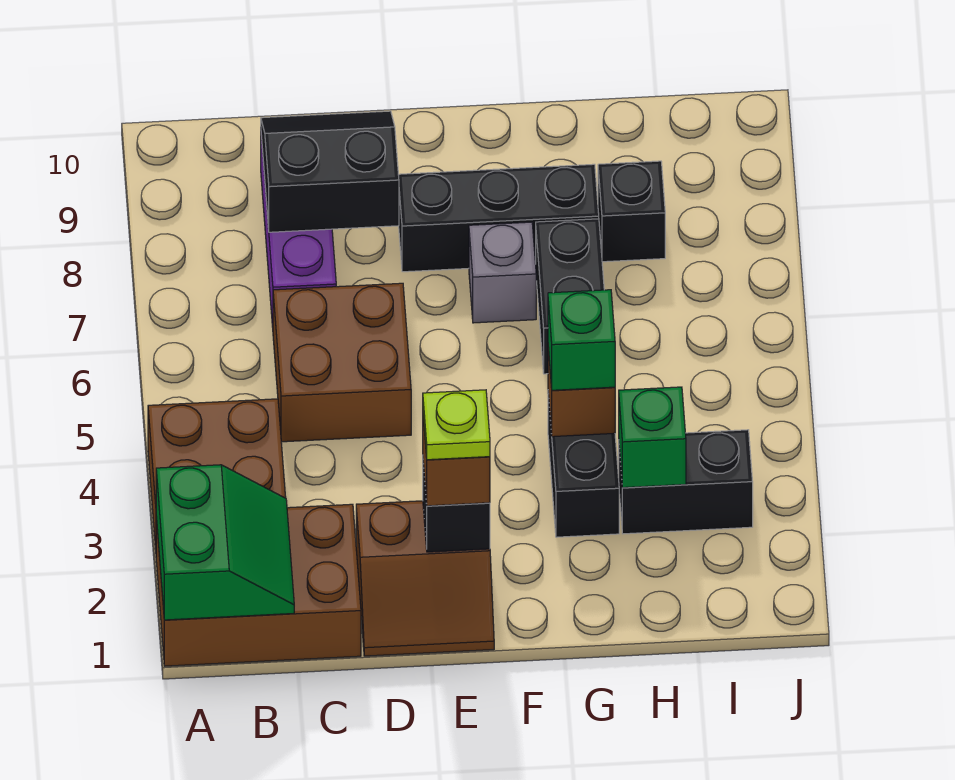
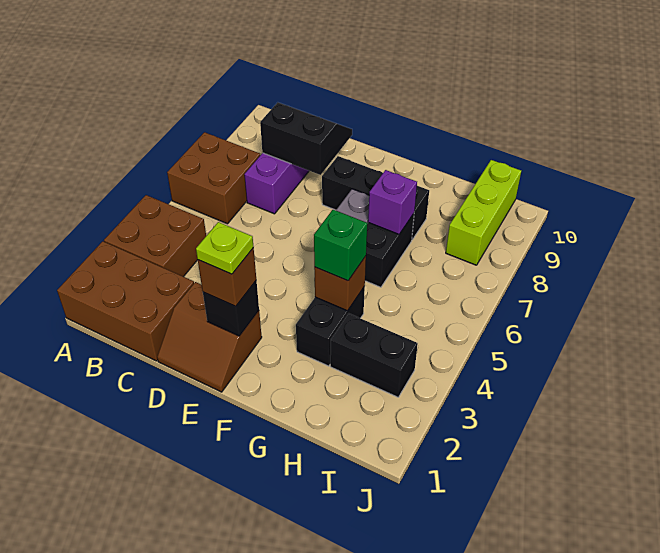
green 2x2 slope [156,465,294,620] -> none
brown 2x2 brick [273,283,411,442] -> brown 2x2 brick moved to [167,132,260,224]
none -> purple 1x1 brick [368,170,417,234]
green 1x1 brick [619,387,686,488] -> none
black 1x1 brick [598,161,665,262] -> none
none -> lime 1x3 brick [446,160,521,265]

